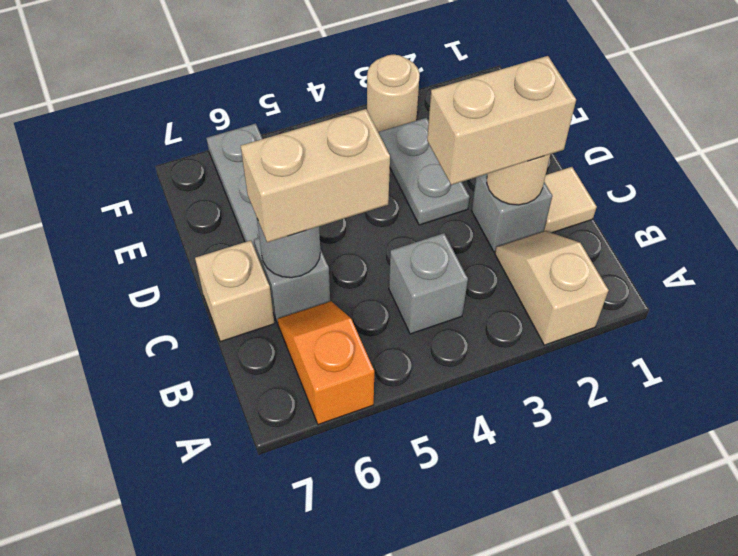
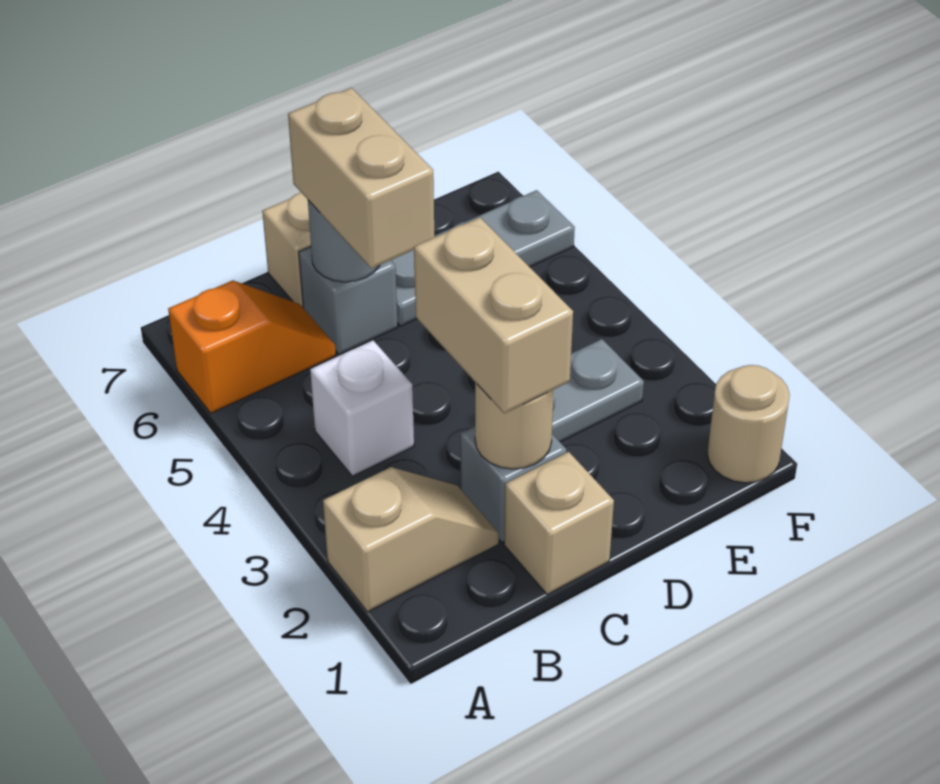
grey 1x1 brick [389,233,468,334] -> white 1x1 brick [310,340,414,476]
tan 1x1 tile [544,167,597,233] -> tan 1x1 brick [504,452,614,595]
tan 1x1 round brick [367,55,420,133] -> tan 1x1 round brick moved to [707,365,790,483]

